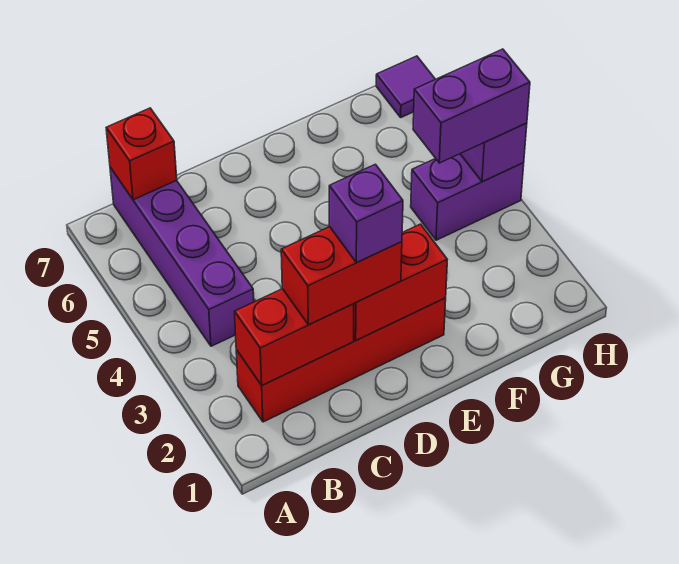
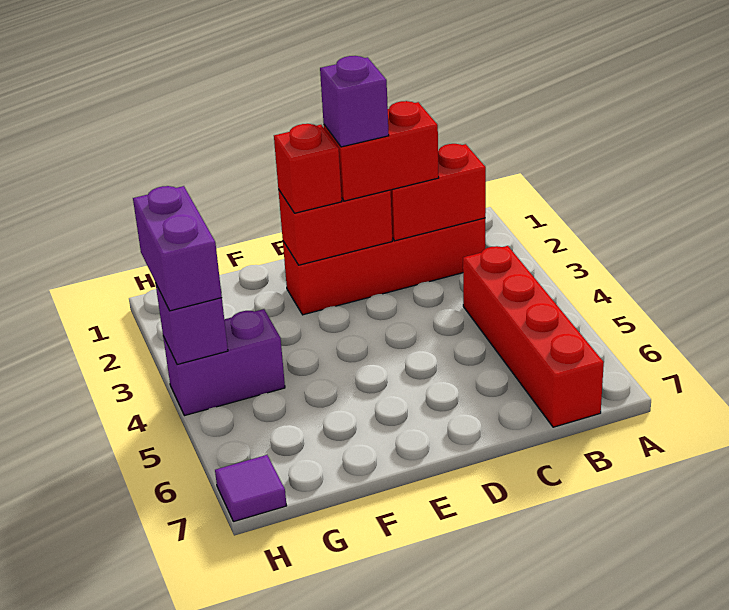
purple 1x4 brick [110,167,254,346] -> red 1x4 brick [463,246,604,427]
red 1x1 brick [106,108,177,200] -> red 1x1 brick moved to [274,124,342,213]
purple 1x2 brick [413,49,530,163] -> purple 1x2 brick turned to [133,186,222,311]

